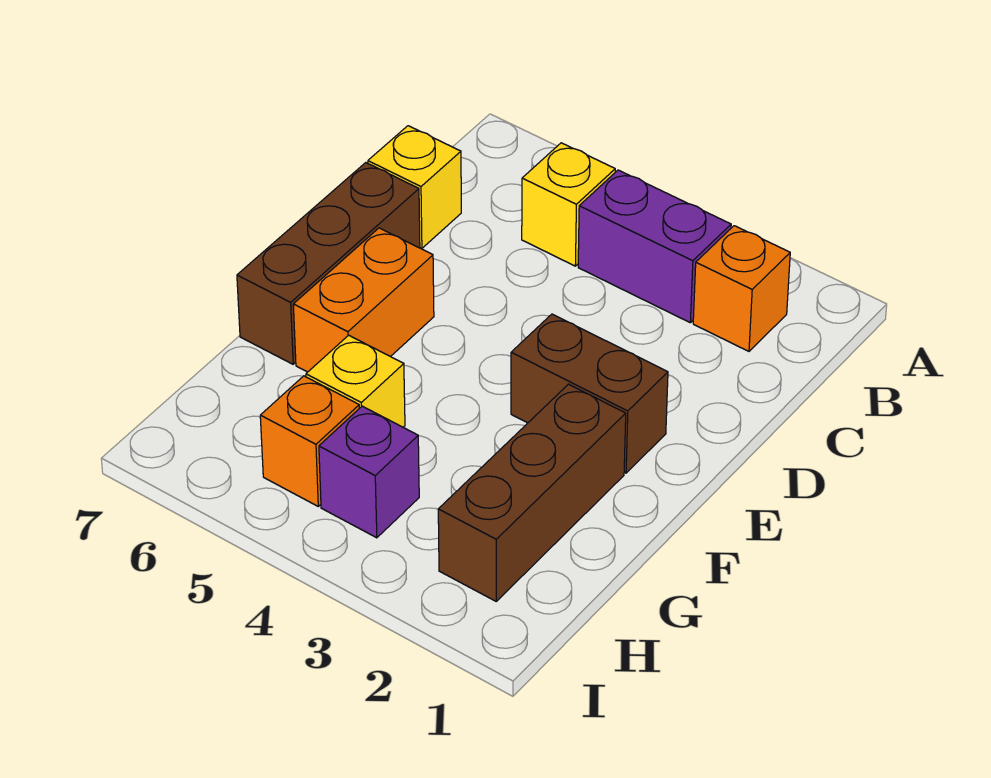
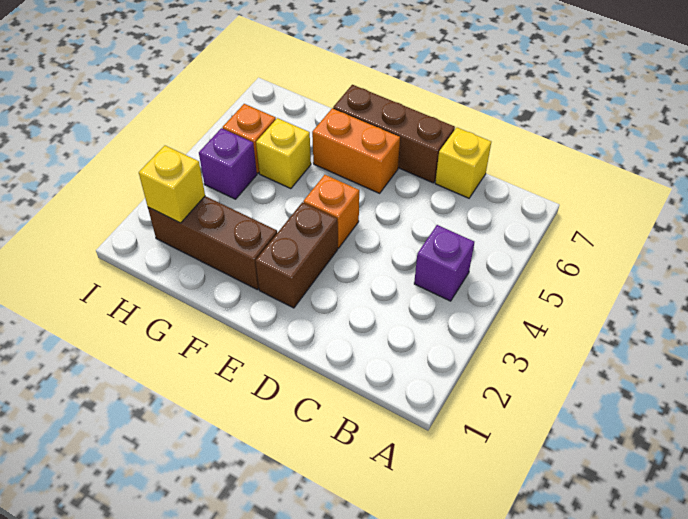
orange 1x1 brick [693,226,790,351] -> orange 1x1 brick moved to [303,175,359,248]
purple 1x2 brick [578,170,731,323] -> purple 1x1 brick [414,225,474,301]
yellow 1x1 brick [522,143,615,266] -> yellow 1x1 brick moved to [139,146,205,223]

